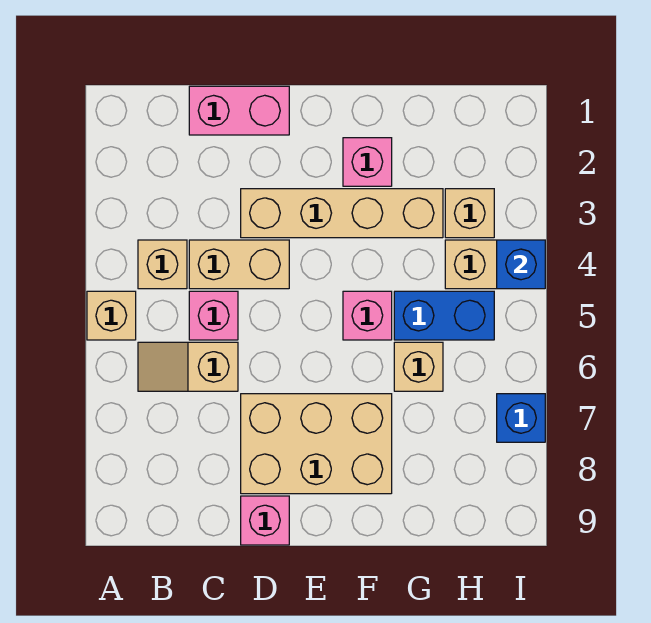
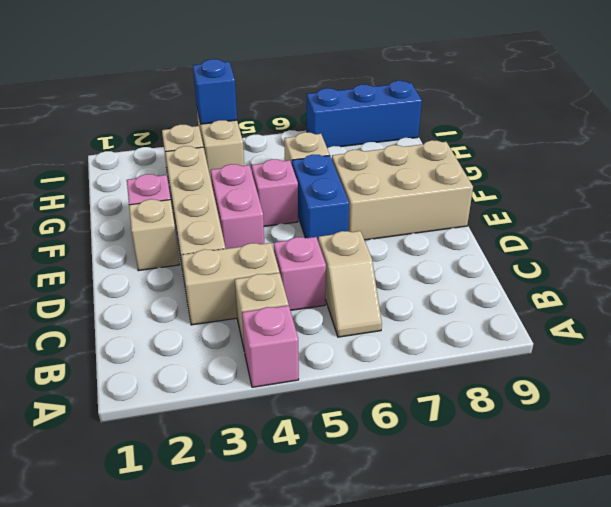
tan 1x1 brick [87,291,136,340] -> tan 1x1 brick moved to [129,199,179,271]
pink 1x2 brick [189,86,289,135] -> pink 1x2 brick moved to [211,164,264,249]
tan 1x2 brick [189,240,289,289] -> tan 1x2 brick turned to [182,243,279,325]
tan 2x3 brick [241,394,392,494] -> tan 2x3 brick turned to [332,140,473,240]
pink 1x1 brick [241,496,289,545] -> pink 1x1 brick moved to [242,305,299,387]
blue 1x2 brick [394,291,494,340] -> blue 1x2 brick moved to [292,155,349,240]
blue 1x1 brick [497,394,545,442] -> blue 1x3 brick [307,81,422,148]

